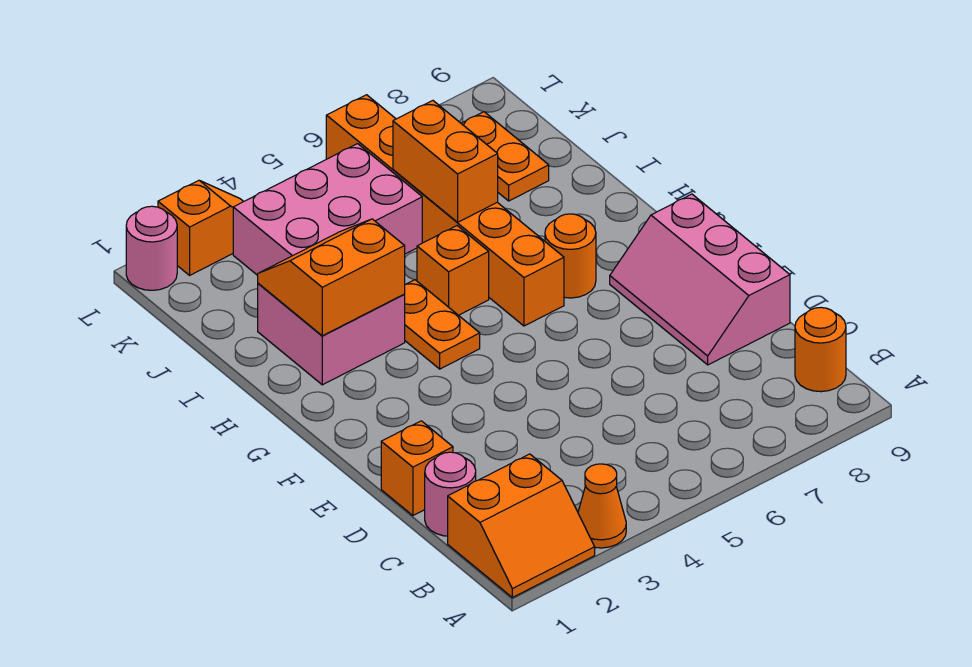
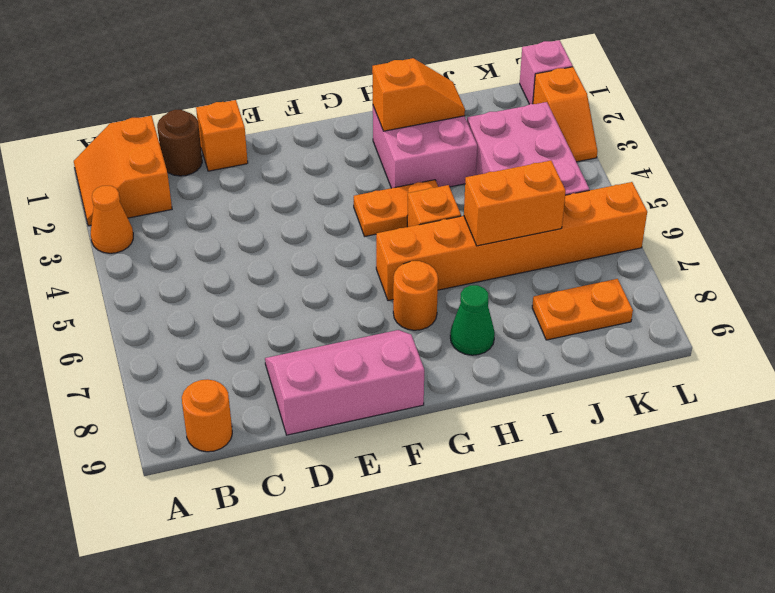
pink 1x1 round brick [425,452,476,536] -> brown 1x1 round brick [157,110,202,176]
orange 2x2 slope [258,219,405,336] -> orange 1x2 slope [372,58,465,131]
none -> green 1x1 cone [450,285,495,355]
pink 1x1 round brick [126,206,177,290] -> pink 1x1 brick [520,40,573,104]

